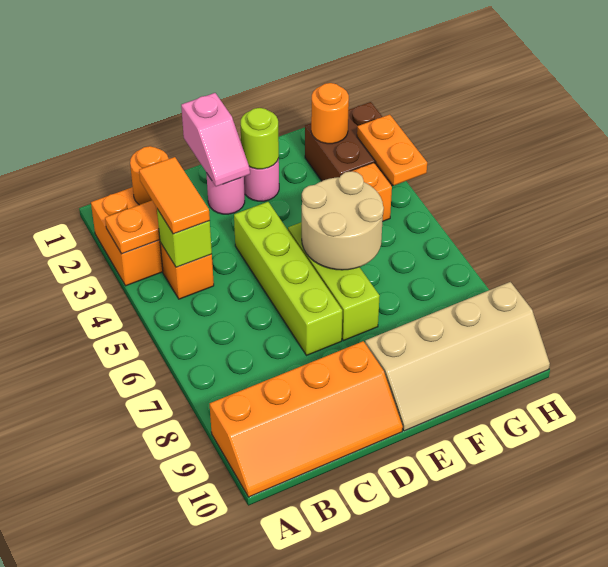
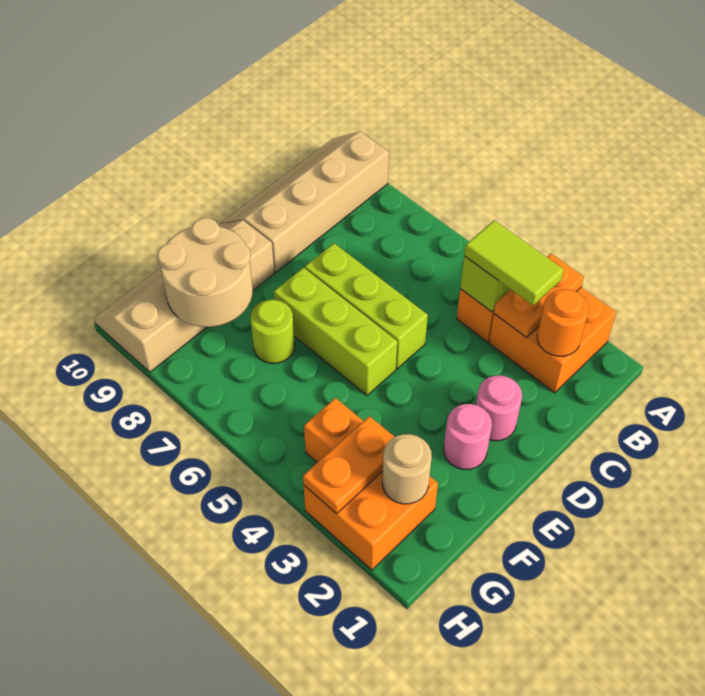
orange 2x4 slope [210,341,403,497] -> tan 2x4 slope [221,131,389,272]
orange 1x2 tile [139,157,210,234] -> lime 1x2 tile [464,221,564,305]
pink 1x2 slope [181,93,250,187] -> none
lime 1x4 brick [234,202,342,356] -> lime 1x3 brick [305,243,428,369]
lime 1x1 round brick [241,108,279,169] -> lime 1x1 round brick moved to [250,300,295,363]
tan 2x2 round brick [301,171,384,270] -> tan 2x2 round brick moved to [157,218,253,327]
brown 2x2 brick [305,102,393,186] -> orange 2x2 brick [304,471,438,570]
orange 1x1 round brick [311,83,349,144] -> tan 1x1 round brick [382,434,432,504]
orange 1x2 plate [357,114,427,185] -> orange 1x2 plate turned to [303,416,394,514]

